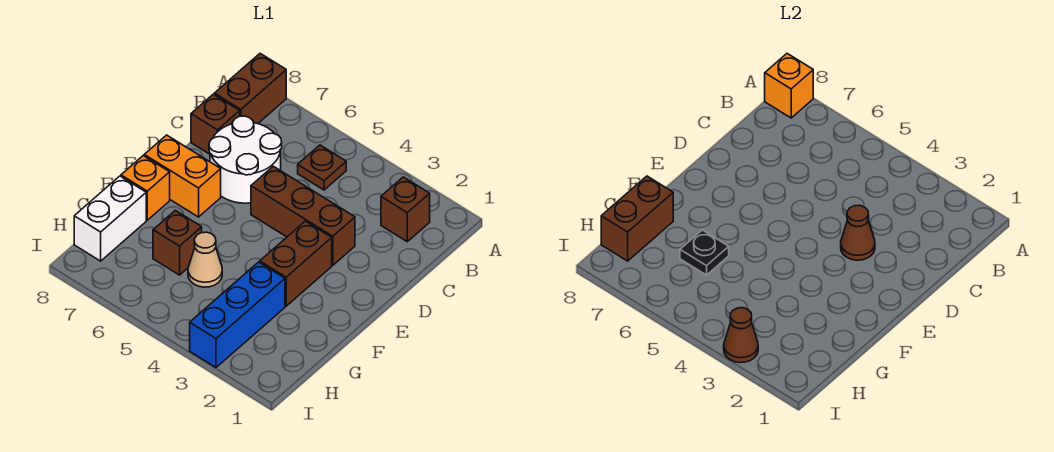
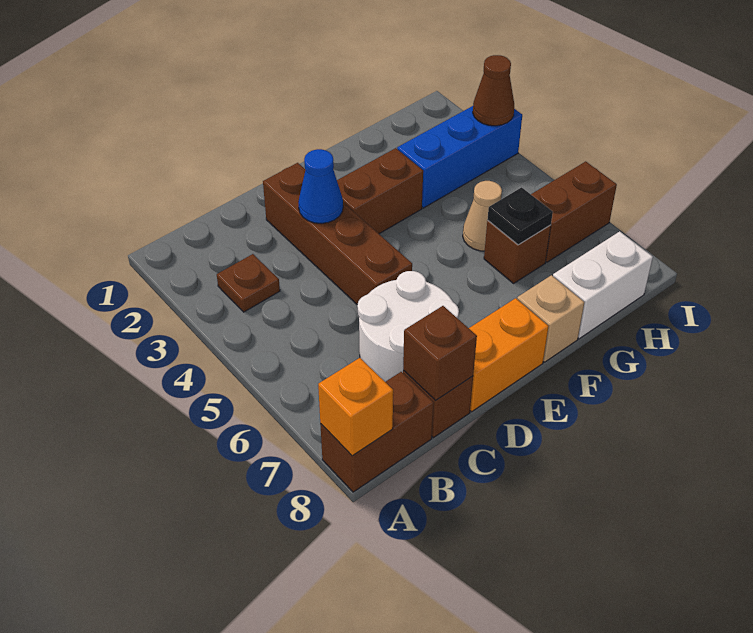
brown 1x1 brick [381,177,430,242] -> brown 1x1 brick moved to [403,306,477,400]
brown 1x1 plate [298,145,346,190] -> brown 1x1 plate moved to [217,254,280,312]
brown 1x3 brick [251,166,355,265] -> brown 1x4 brick [263,163,412,305]
brown 1x1 cone [841,205,875,260] -> blue 1x1 cone [298,149,343,223]
orange 1x2 brick [144,135,221,217] -> orange 1x2 brick turned to [469,298,549,411]
orange 1x1 brick [121,156,170,220] -> tan 1x1 brick [517,275,584,362]
brown 1x2 brick [601,176,673,261] -> brown 1x2 brick moved to [531,162,617,262]

